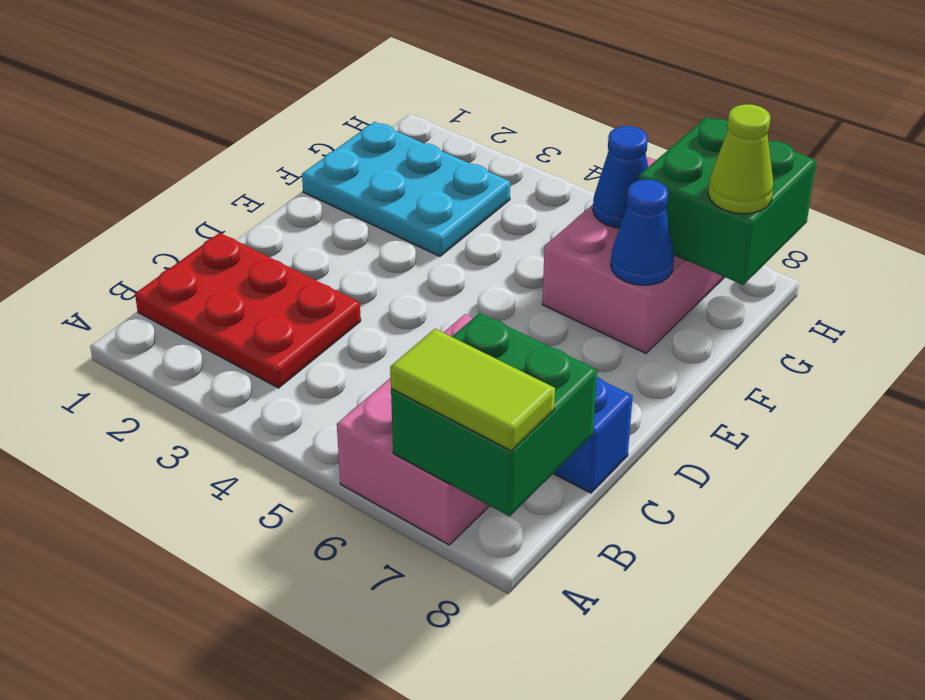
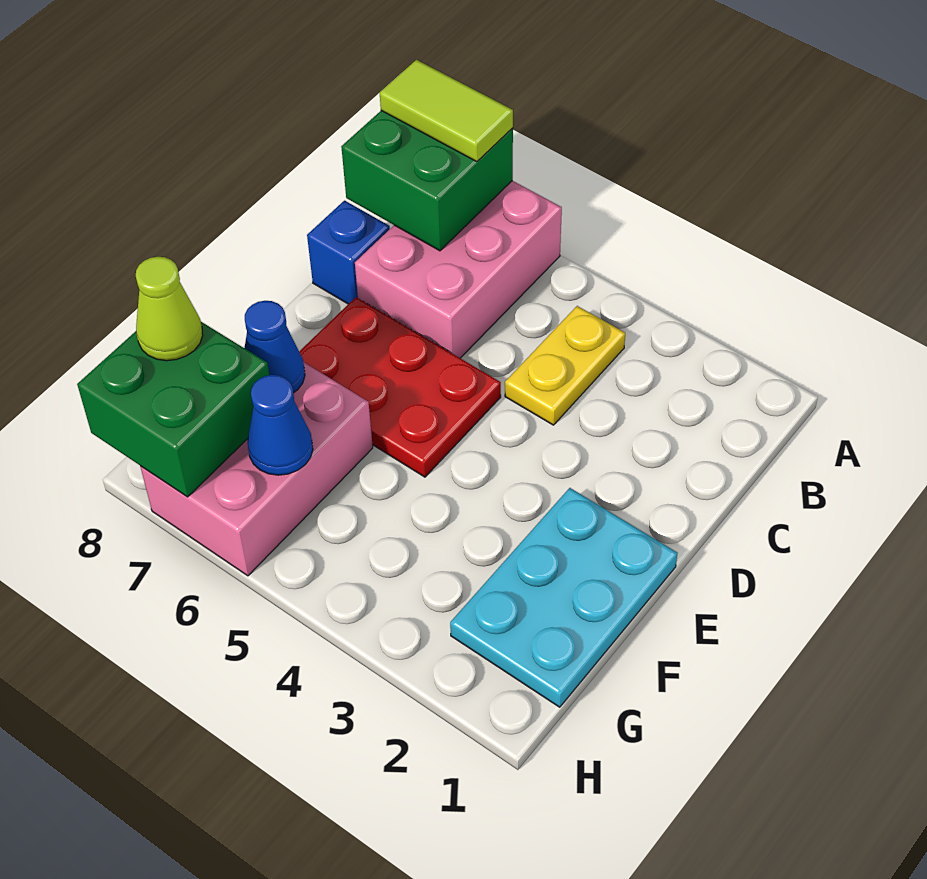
red 2x3 plate [135,233,361,388] -> red 2x3 plate moved to [299,297,501,477]
none -> yellow 1x2 plate [505,306,625,425]
cyan 2x3 plate [302,122,510,256] -> cyan 2x3 plate turned to [450,488,678,707]

